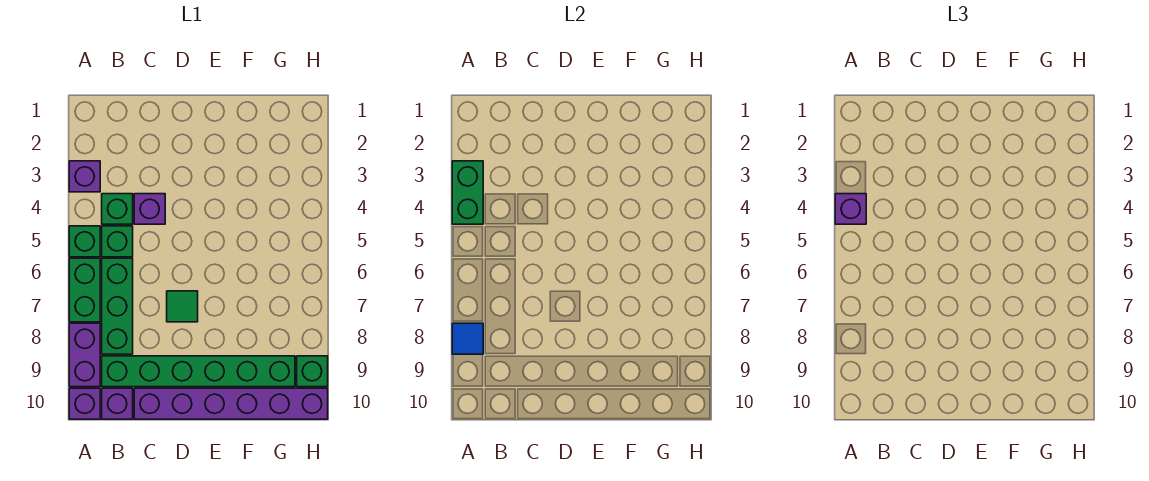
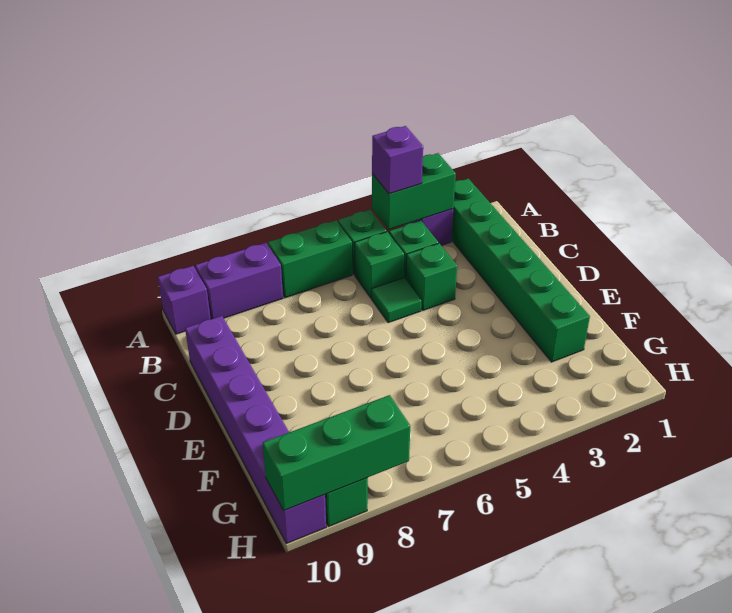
blue 1x1 tile [452,323,483,354] -> none
green 1x3 brick [102,258,133,354] -> green 1x3 brick moved to [263,395,410,511]
green 1x6 brick [102,356,295,387] -> green 1x6 brick moved to [451,179,590,362]
purple 1x1 brick [102,388,133,419] -> none
purple 1x1 brick [134,194,165,224] -> green 1x1 brick [406,243,457,310]
green 1x1 tile [167,291,198,322] -> green 1x1 tile moved to [371,278,421,323]

